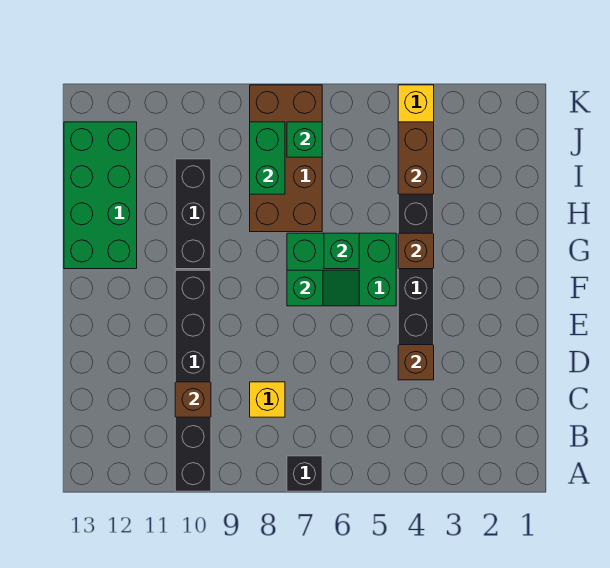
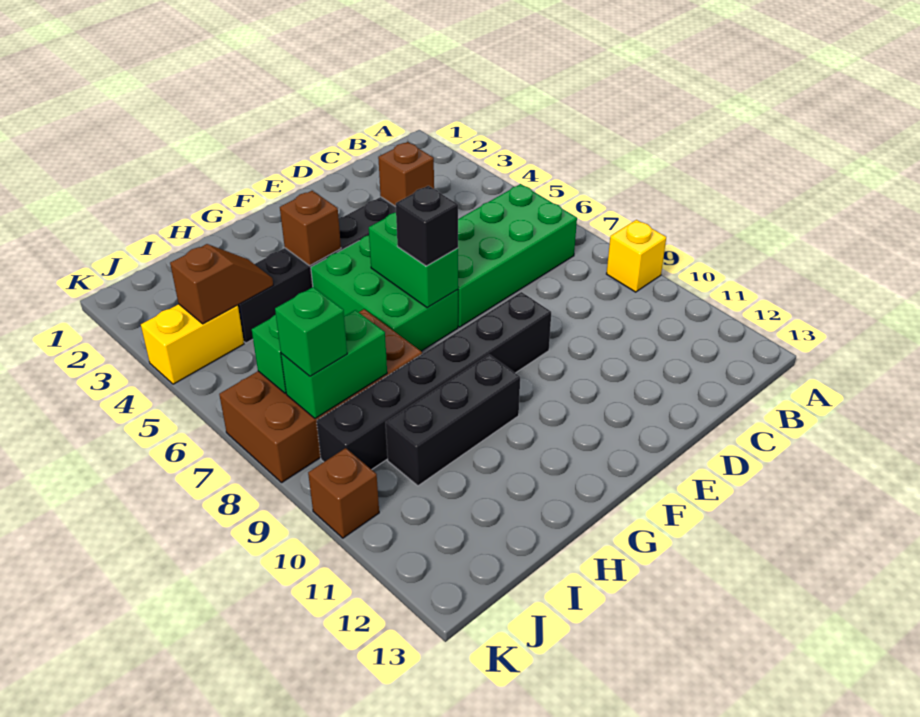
black 1x1 brick [287,456,322,491] -> black 1x1 brick moved to [396,186,458,266]
black 1x6 brick [175,270,211,491] -> black 1x6 brick moved to [317,292,551,470]
yellow 1x1 brick [250,382,285,417] -> yellow 1x1 brick moved to [607,220,666,292]
brown 1x1 brick [175,382,211,417] -> brown 1x1 brick moved to [308,448,379,538]
green 1x2 slope [287,270,359,306] -> green 1x2 brick [369,212,458,308]
green 1x1 brick [324,233,359,269] -> green 1x1 brick moved to [275,287,347,376]
green 2x4 brick [64,122,137,269] -> green 2x4 brick moved to [458,184,577,327]
brown 1x2 brick [398,122,434,194] -> brown 1x2 slope [170,244,273,324]

